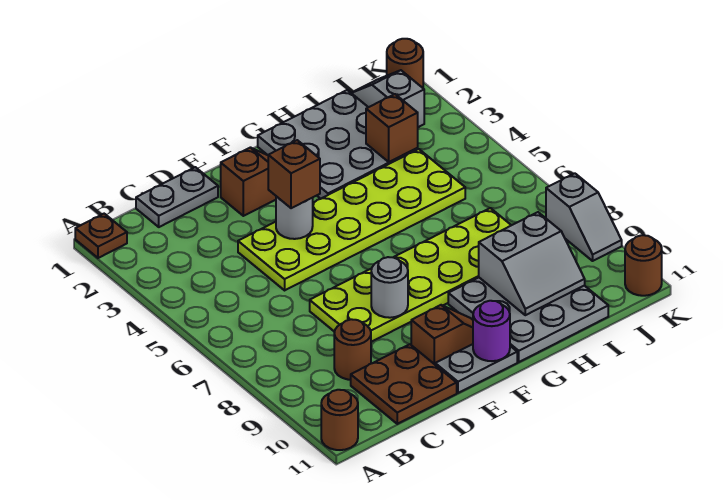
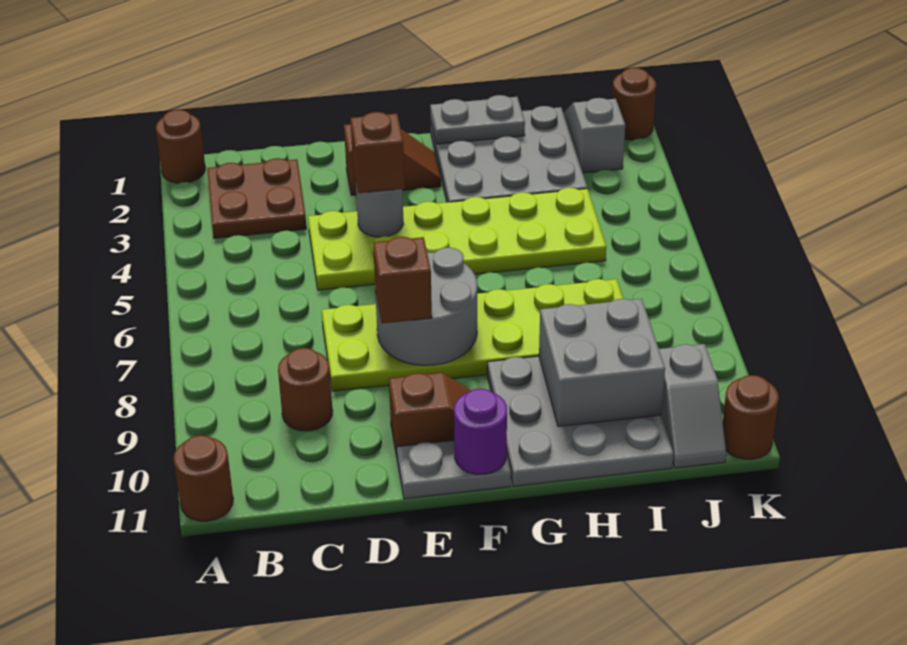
brown 1x1 plate [75,214,127,258] -> brown 1x1 round brick [156,110,205,183]
grey 1x2 plate [136,167,218,227] -> grey 1x2 plate moved to [430,95,525,144]
brown 2x2 plate [351,344,457,424] -> brown 2x2 plate moved to [207,158,307,238]
grey 1x1 round brick [371,257,408,318] -> grey 2x2 round brick [375,247,477,366]
grey 2x2 slope [479,212,585,315] -> grey 2x2 brick [539,299,665,426]
brown 1x1 brick [366,94,418,162] -> brown 1x1 brick moved to [373,237,432,323]
grey 1x2 slope [546,173,622,261] -> grey 1x2 slope moved to [659,344,726,468]

